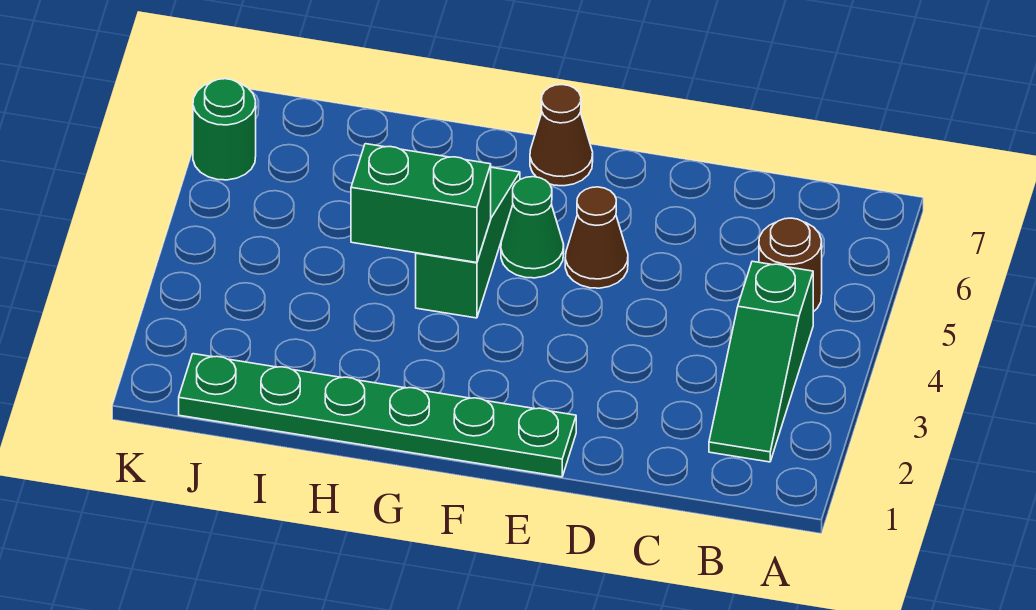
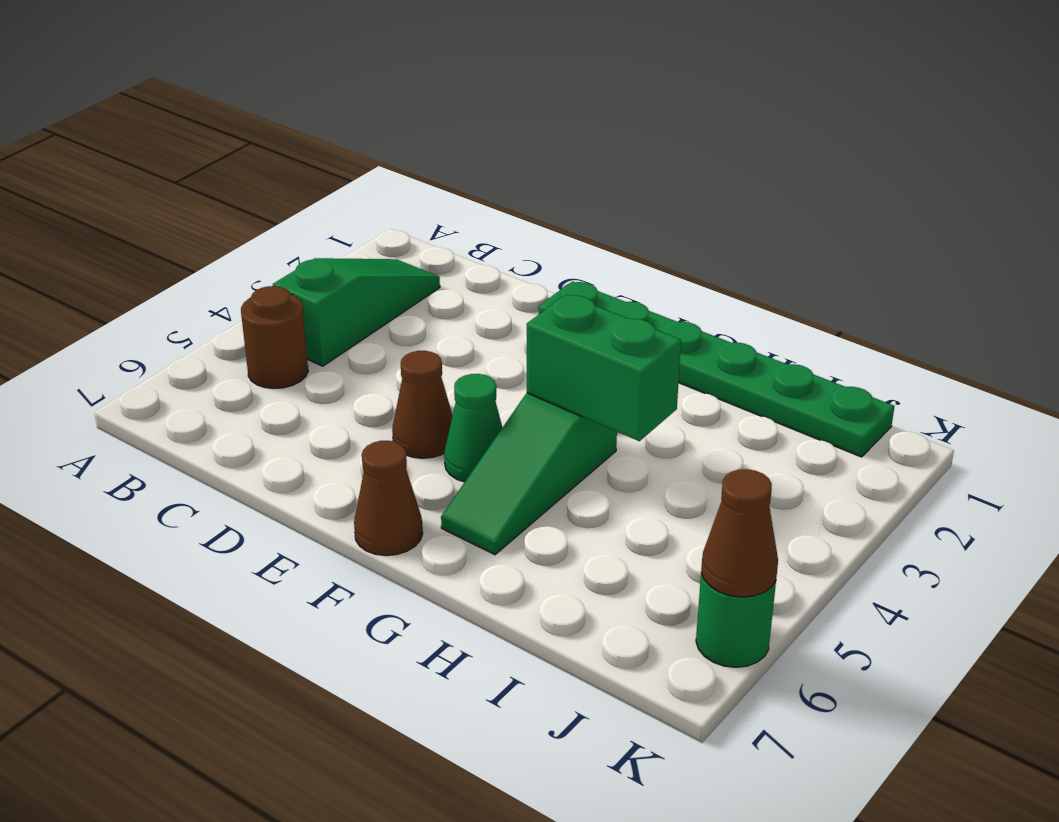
none -> brown 1x1 cone [701,469,778,597]

